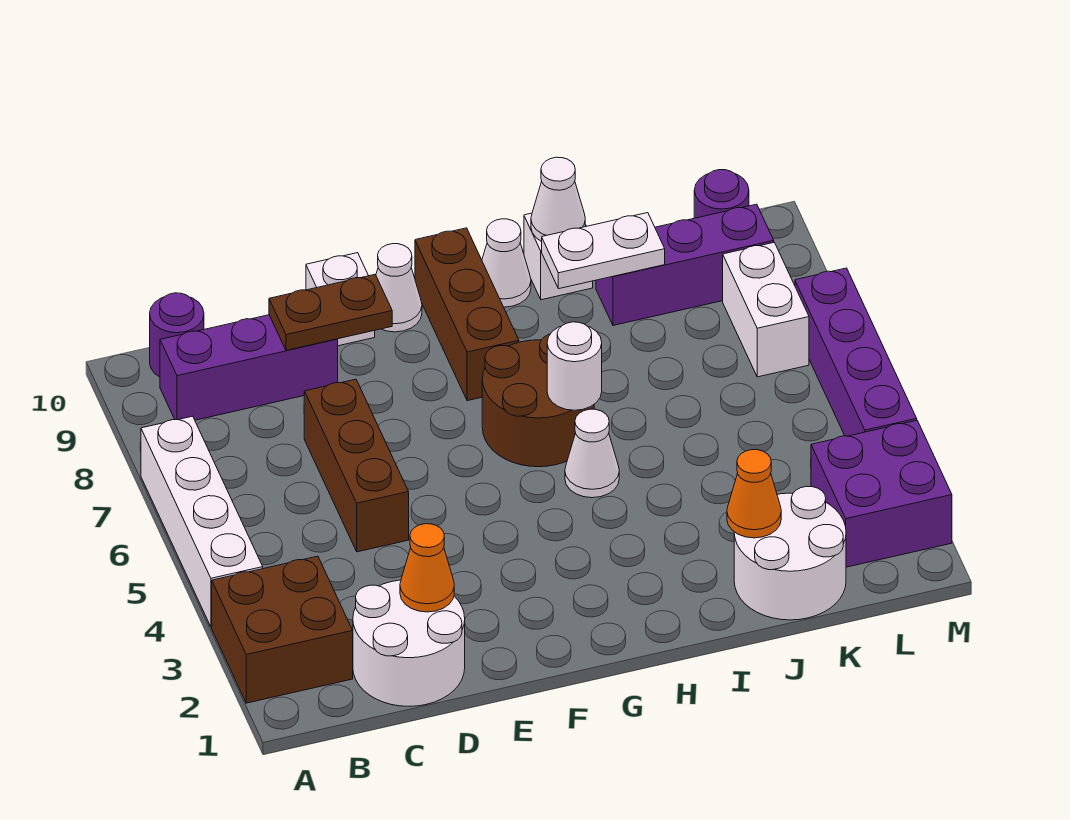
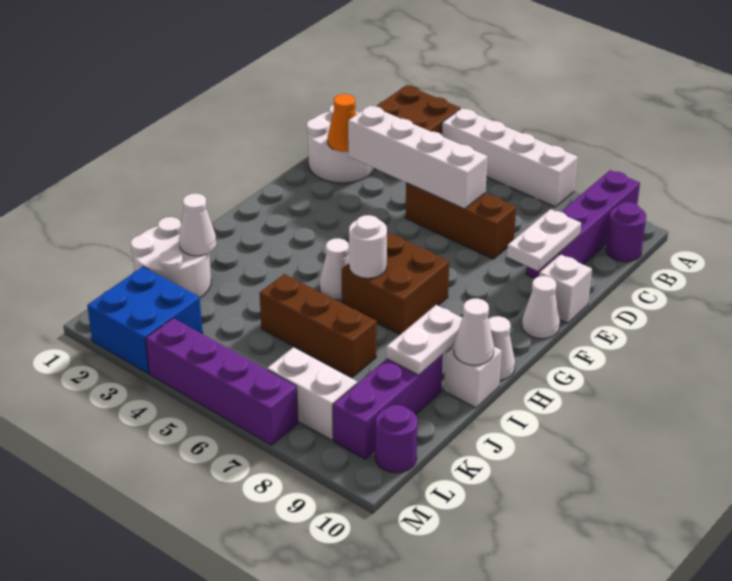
purple 1x3 brick [160,315,338,420] -> purple 1x4 brick [526,170,640,278]
none -> white 1x4 brick [348,106,488,209]
brown 1x2 plate [269,275,392,350] -> white 1x2 plate [507,209,581,271]
brown 2x2 round brick [482,334,594,467] -> brown 2x2 brick [342,233,449,335]
brown 1x3 brick [415,228,519,401] -> brown 1x3 brick moved to [260,274,377,377]
orange 1x1 cone [727,450,781,538] -> white 1x1 cone [179,194,216,256]
purple 2x2 brick [811,421,952,567] -> blue 2x2 brick [87,267,203,374]

